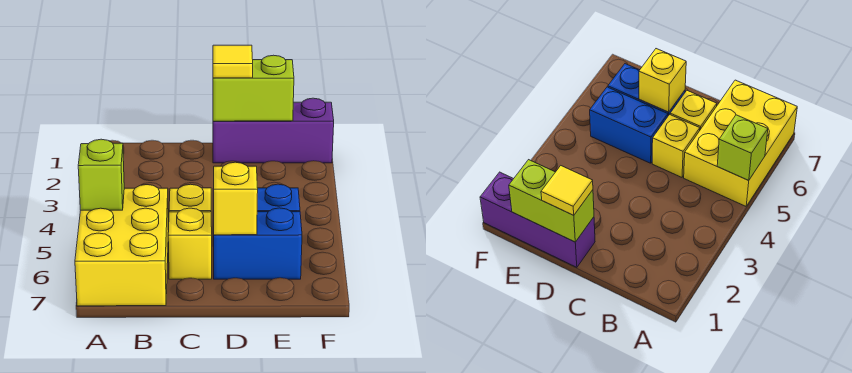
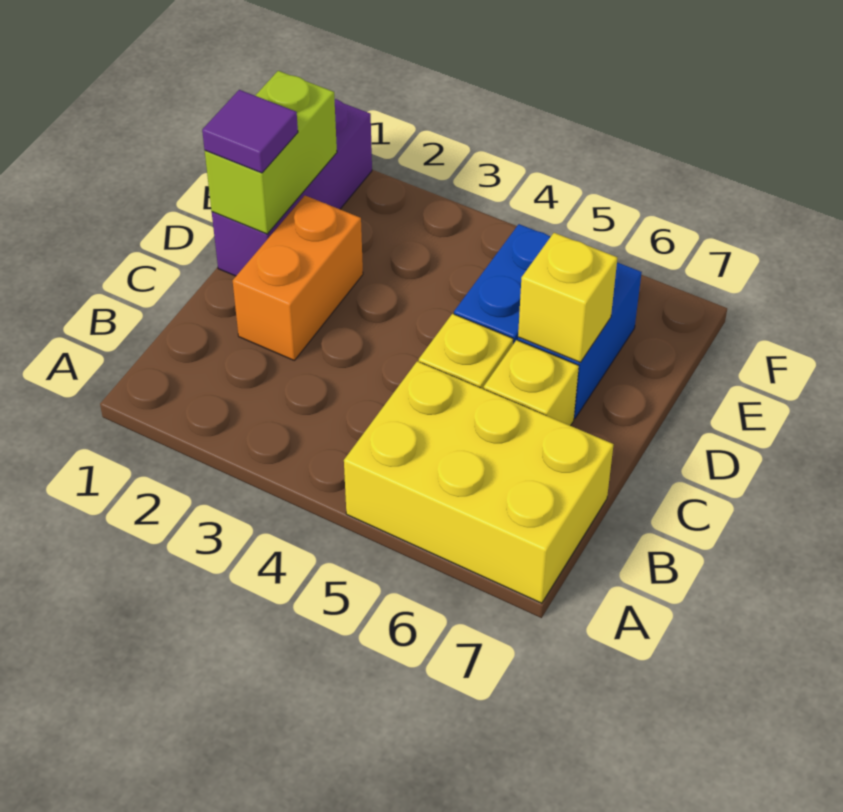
lime 1x1 brick [78,139,124,210] -> none
none -> orange 1x2 brick [233,196,363,360]
yellow 1x1 tile [213,45,253,78] -> purple 1x1 tile [202,90,298,173]

